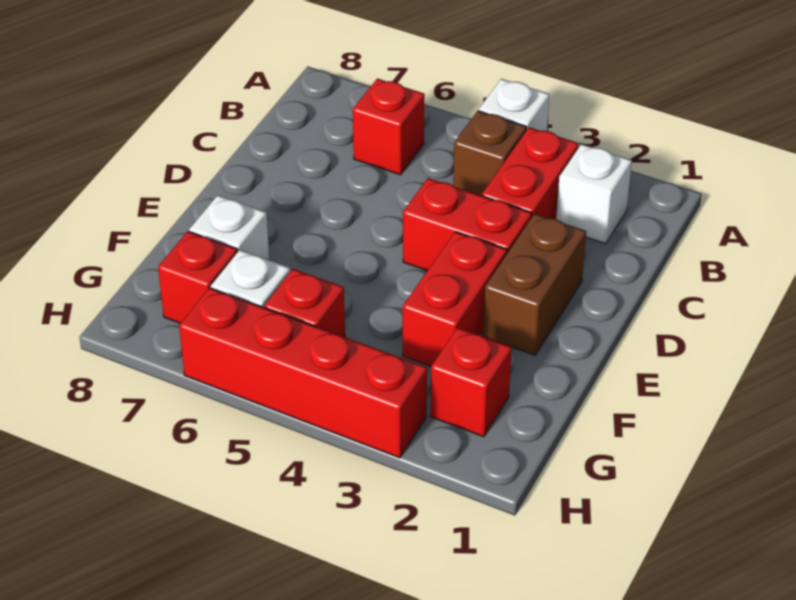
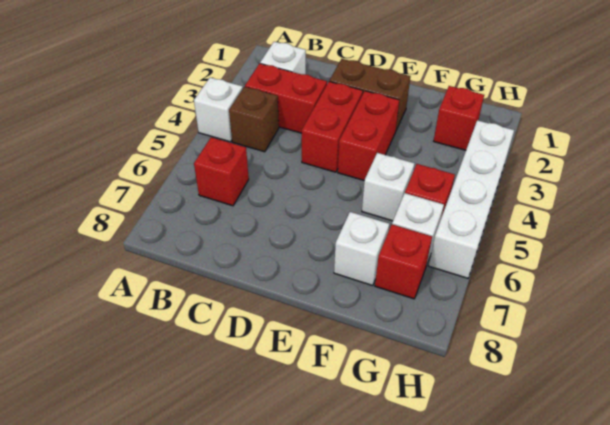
red 1x2 brick [403,232,507,366] -> red 1x2 brick turned to [338,91,399,180]
none -> white 1x1 brick [362,153,415,221]
red 1x4 brick [179,288,427,458] -> white 1x4 brick [429,120,514,278]

